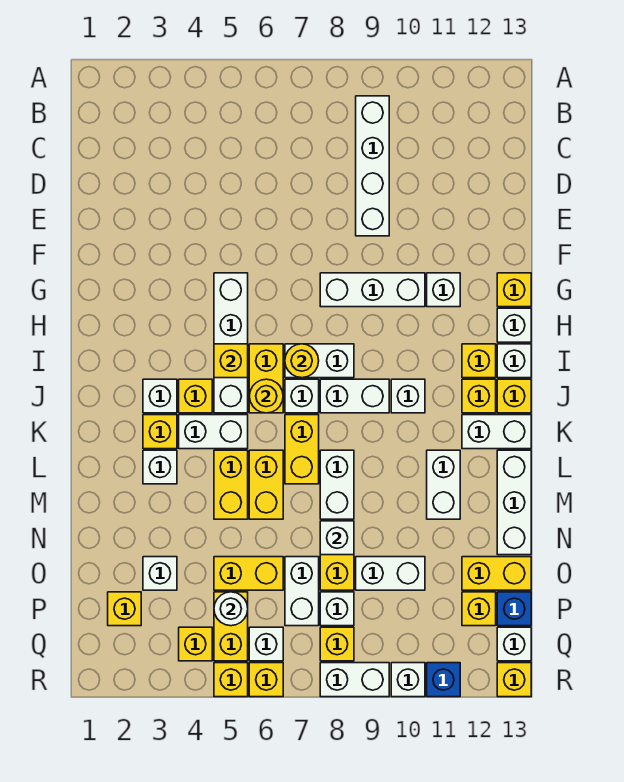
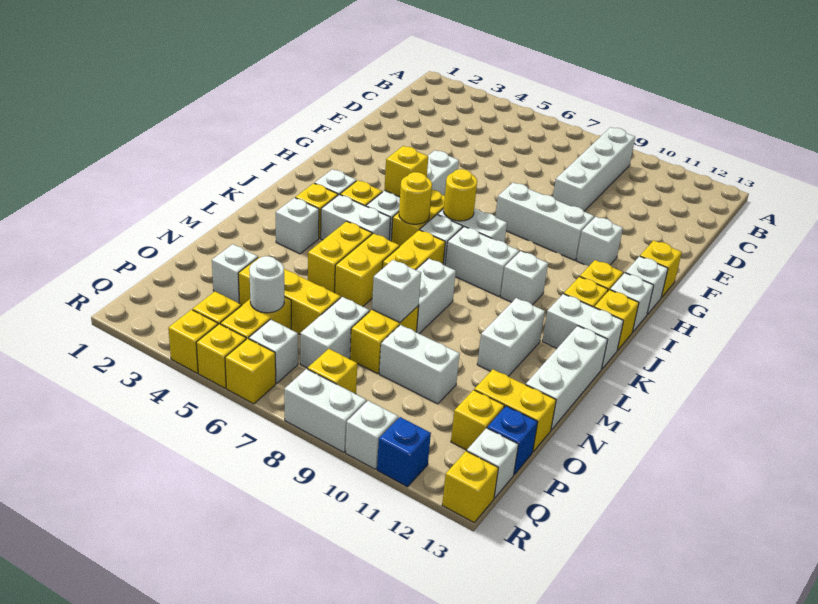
yellow 1x2 brick [214,557,283,590] -> yellow 1x3 brick [238,257,341,334]
yellow 1x1 brick [108,592,141,626] -> yellow 1x1 brick moved to [168,310,218,373]
white 1x1 brick [320,592,354,626] -> none

